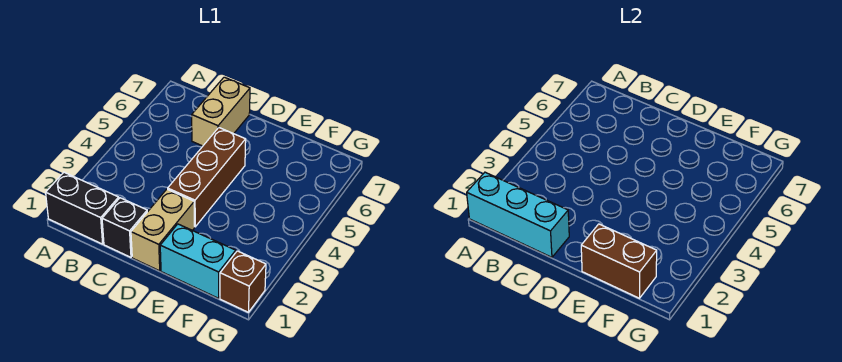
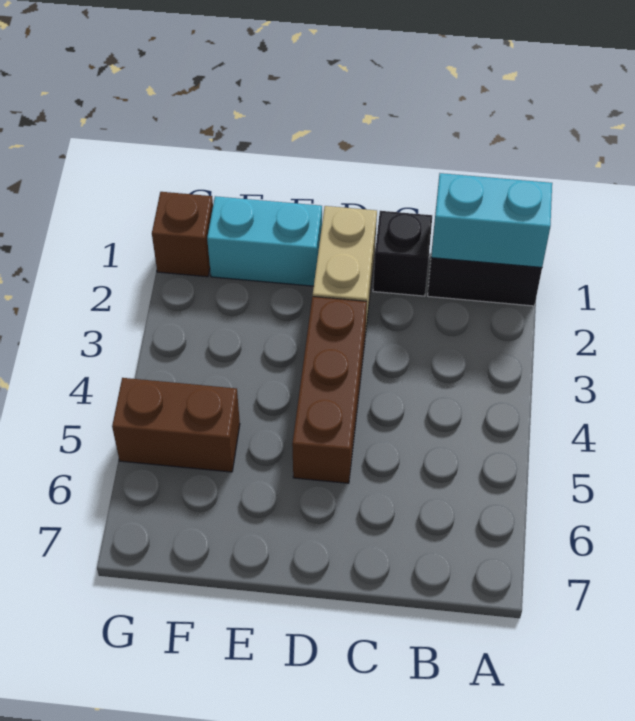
cyan 1x3 brick [467,172,569,257] -> cyan 1x2 brick [432,173,552,267]
tan 1x2 brick [192,77,250,146] -> none
brown 1x2 brick [581,224,657,298] -> brown 1x2 brick moved to [112,378,240,472]

